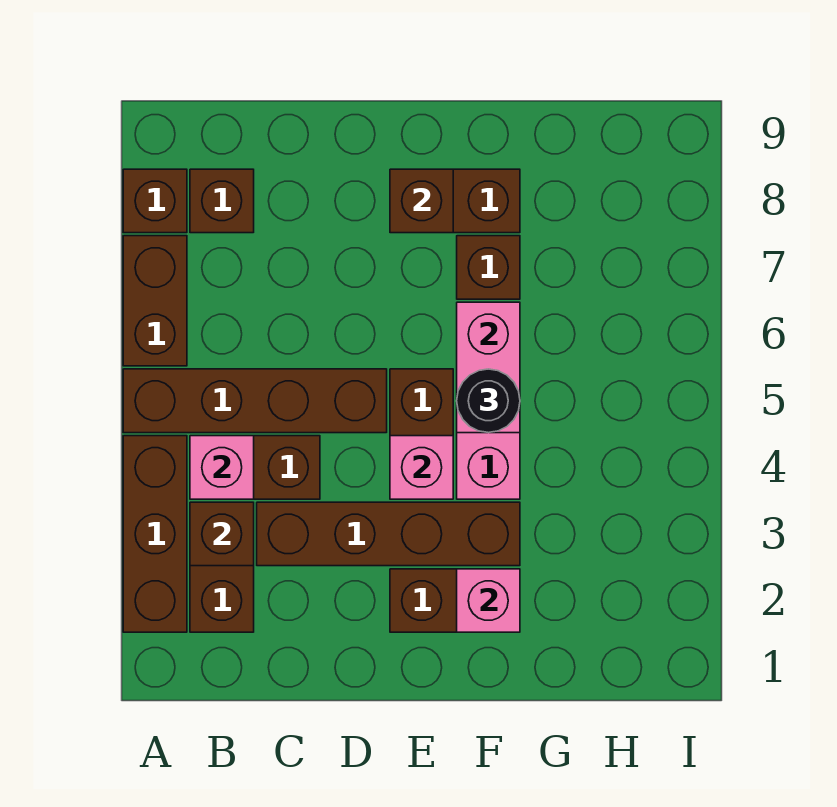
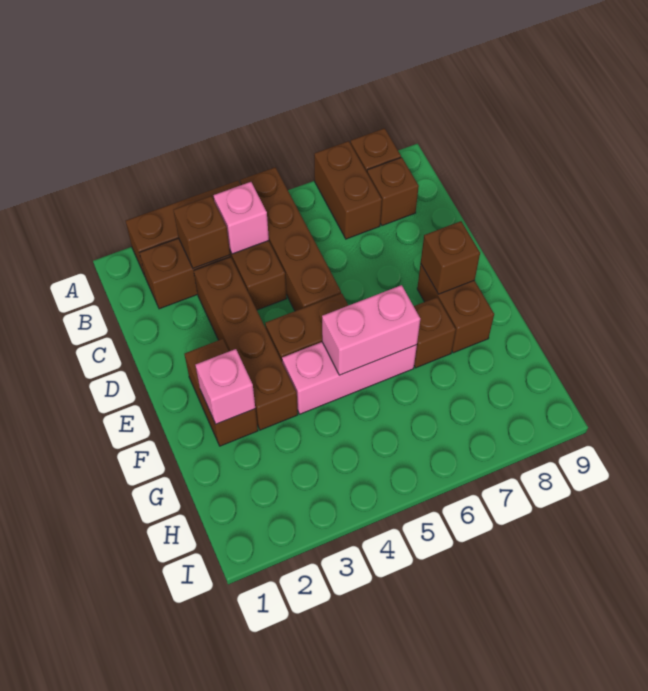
brown 1x2 brick [123,236,187,366] -> brown 1x2 brick turned to [314,141,382,239]
pink 1x1 brick [390,436,453,499] -> none
black 1x1 round brick [457,369,520,433] -> none

